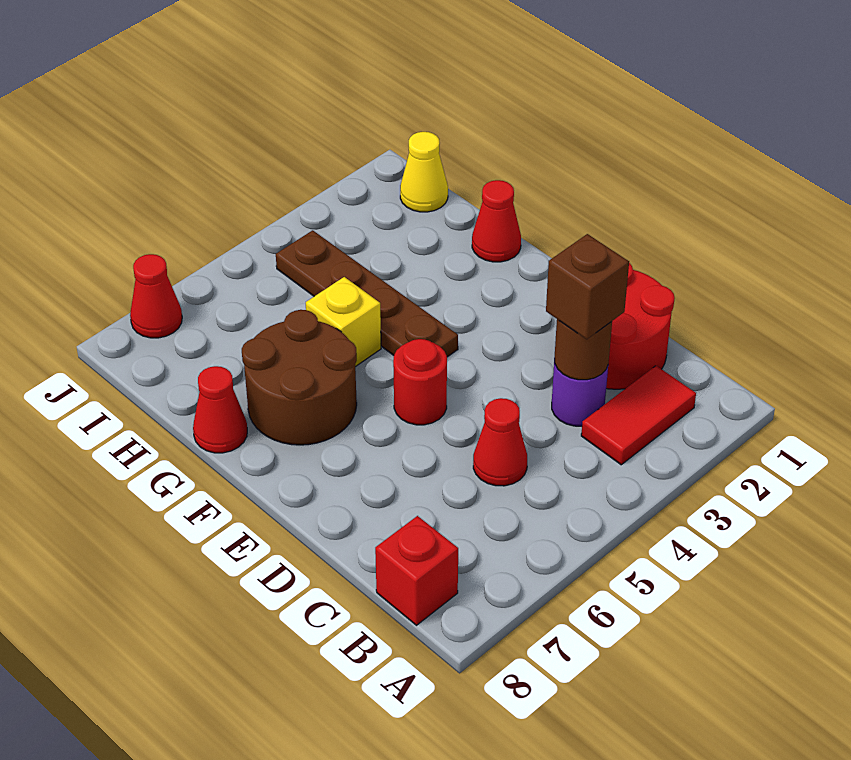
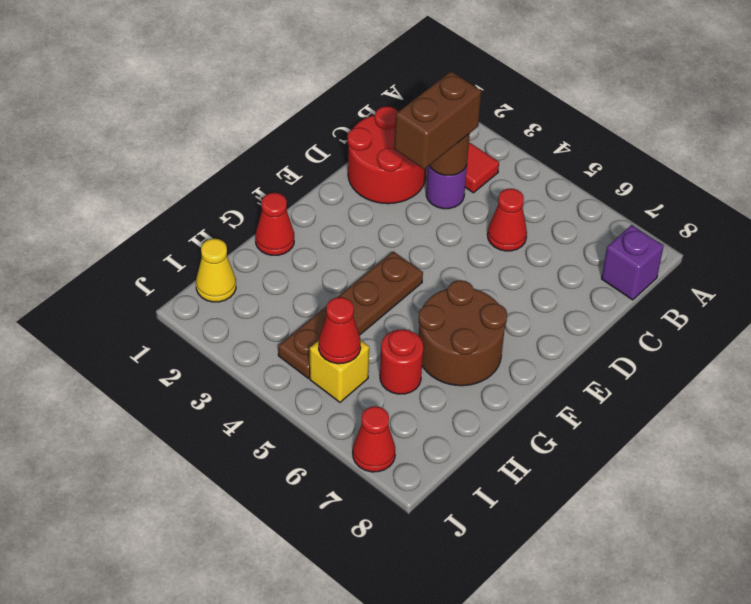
red 1x1 brick [375,516,458,625] -> purple 1x1 brick [601,225,664,300]
brown 1x1 brick [546,234,629,339] -> brown 1x2 brick [394,71,482,169]
red 1x1 round brick [393,339,447,425] -> red 1x1 round brick moved to [380,329,423,394]
yellow 1x1 brick [306,277,381,367] -> yellow 1x1 brick moved to [310,340,369,402]
red 1x1 cone [193,366,247,453] -> red 1x1 cone moved to [319,297,361,364]

